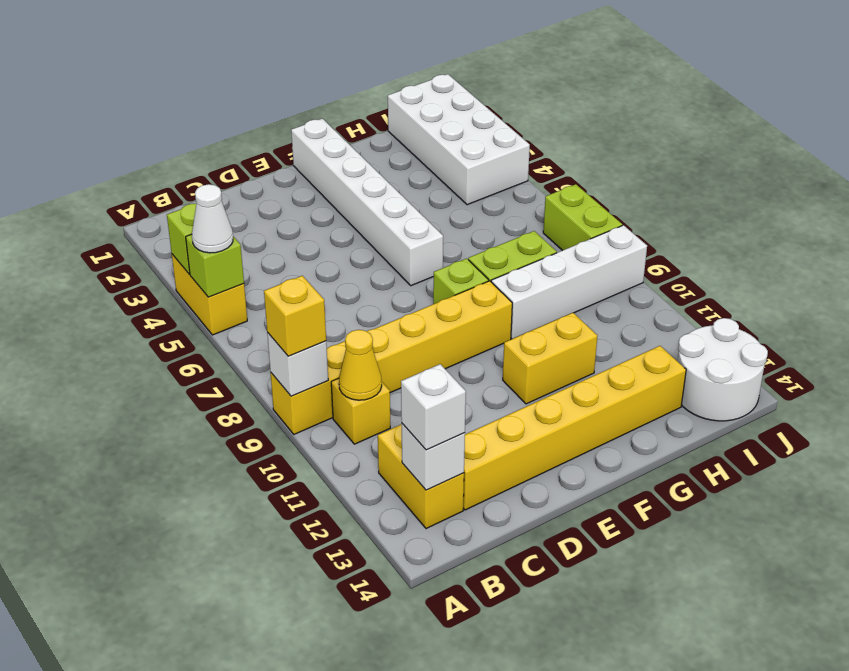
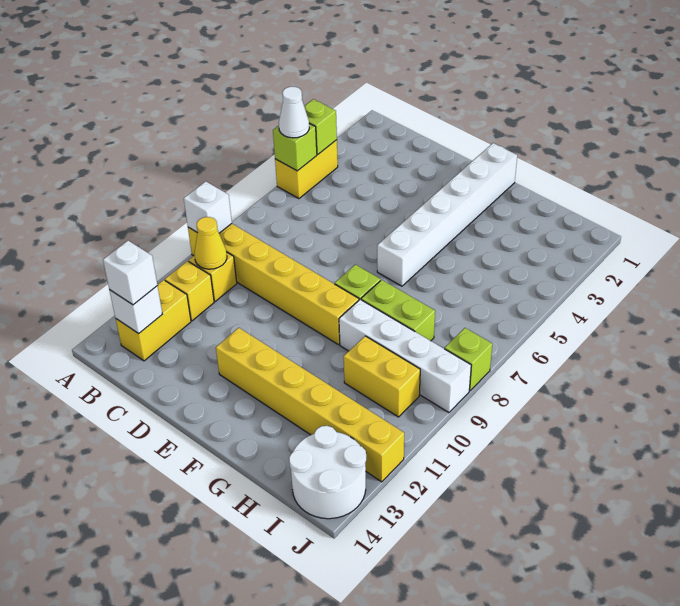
yellow 1x1 brick [264,276,326,356] -> yellow 1x1 brick moved to [165,261,214,321]
yellow 1x6 brick [463,346,686,510] -> yellow 1x6 brick moved to [216,328,404,482]
yellow 1x2 brick [503,313,597,404] -> yellow 1x2 brick moved to [344,336,420,417]
white 2x4 brick [388,74,530,205] -> none
lime 1x2 brick [543,184,622,251] -> lime 1x1 brick [445,328,492,391]

